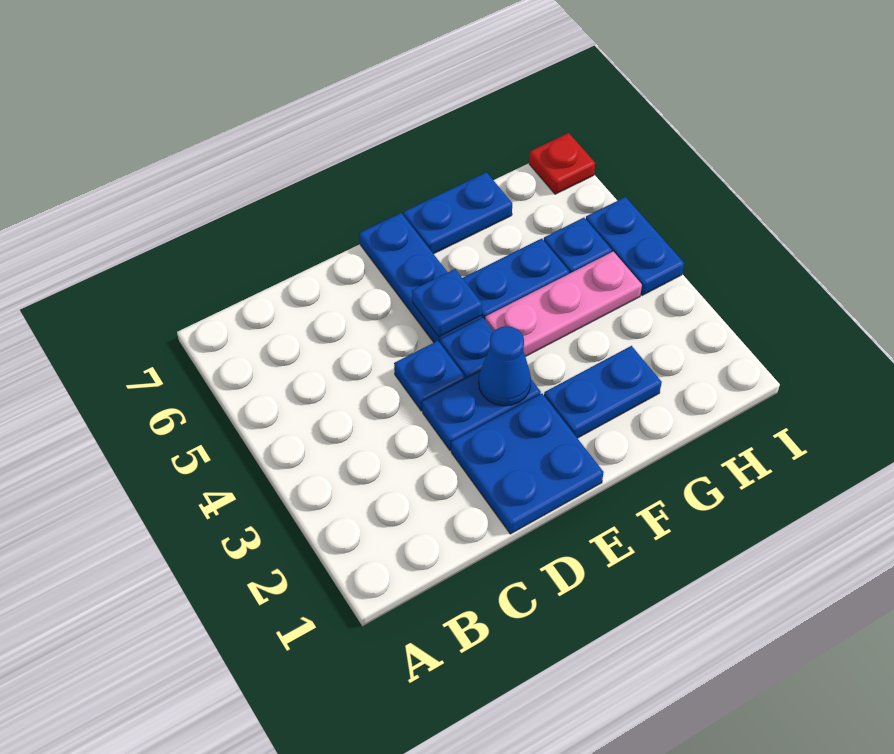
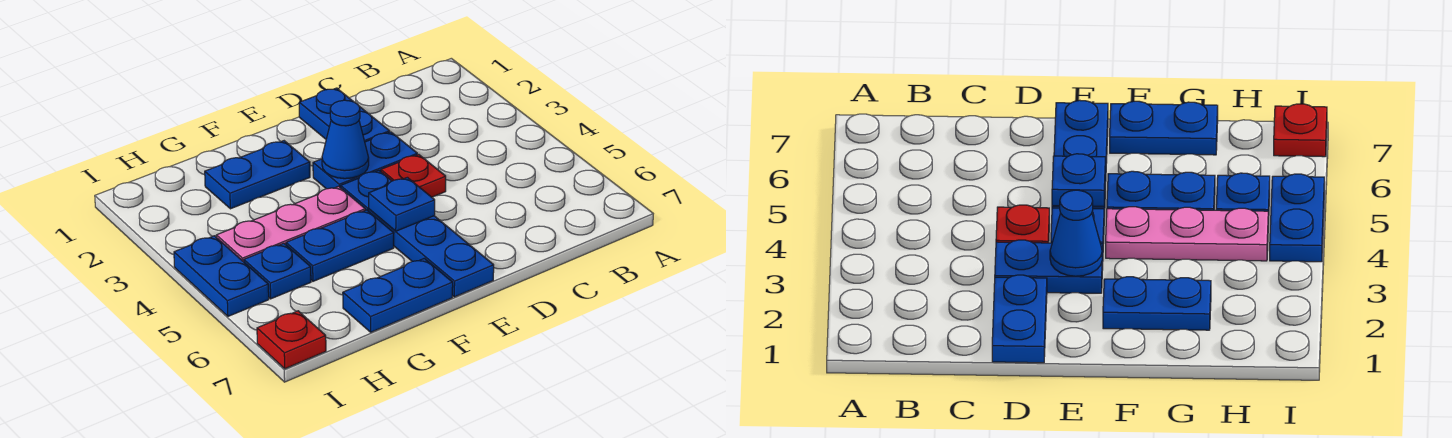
blue 2x2 plate [451,394,604,534] -> blue 1x2 plate [299,88,390,142]
blue 1x1 plate [394,341,465,411] -> red 1x1 plate [381,154,446,197]

